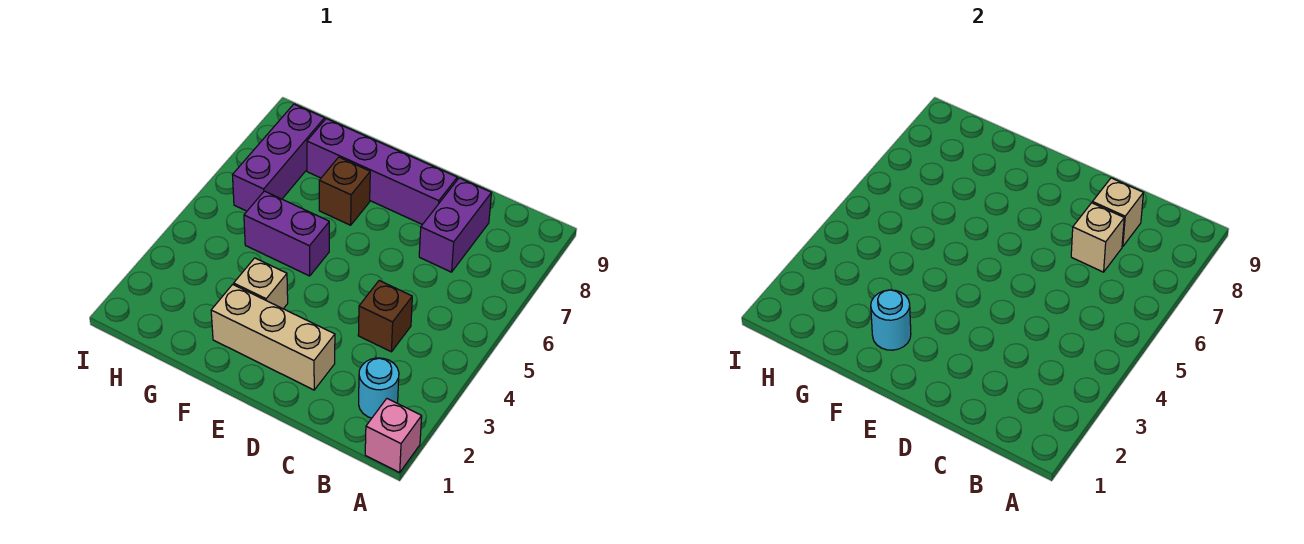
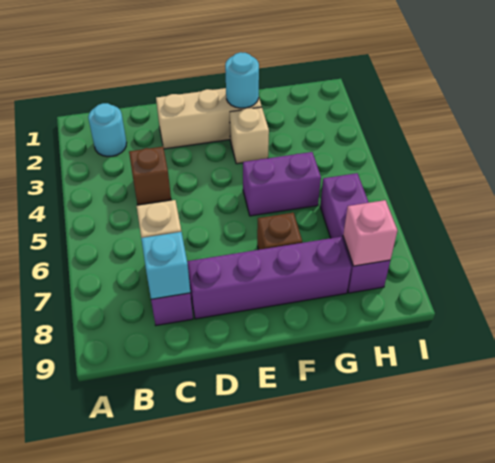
pink 1x1 brick [365,399,422,473] -> pink 1x1 brick moved to [343,200,397,266]
tan 1x1 brick [1092,178,1143,247] -> cyan 1x1 brick [141,232,190,299]

